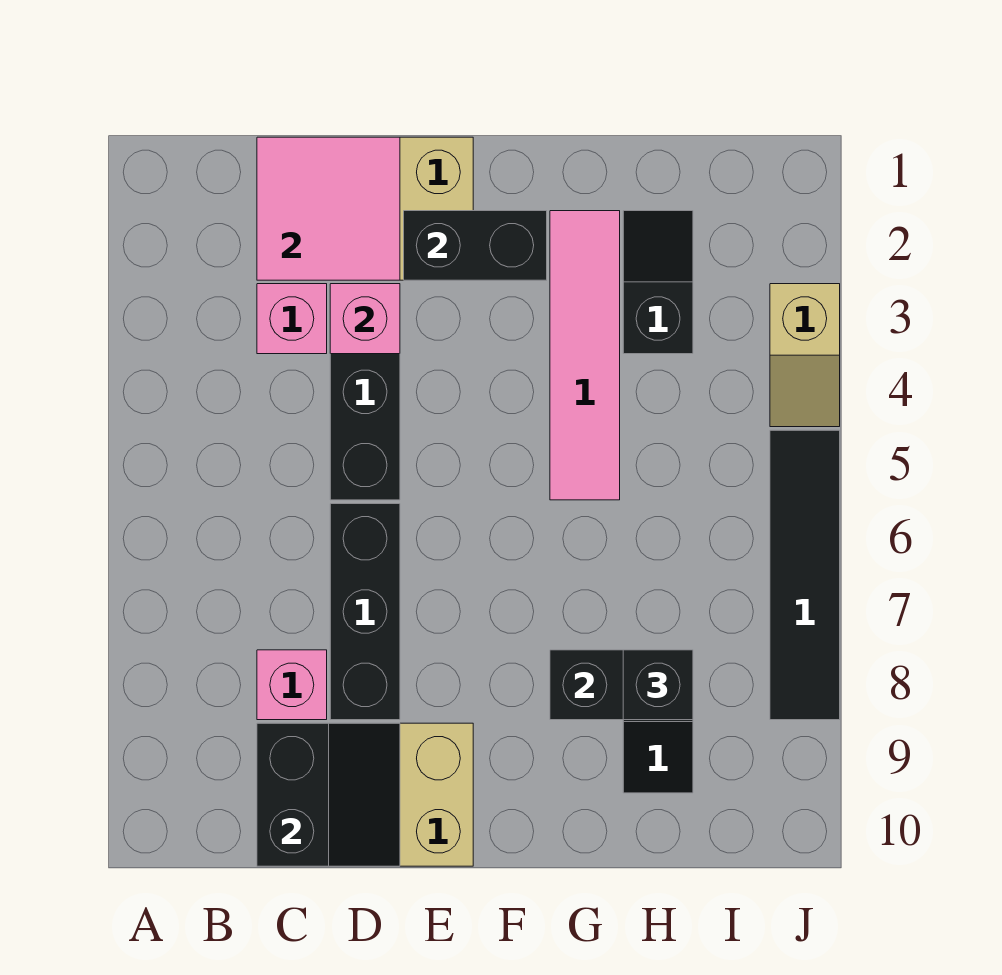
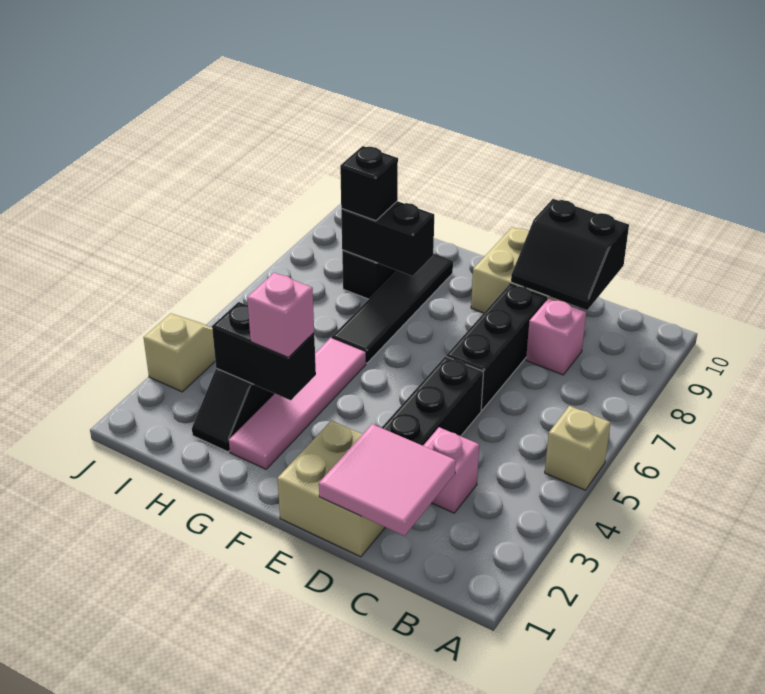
none -> tan 1x1 brick [545,406,611,490]
black 2x2 slope [257,723,400,866] -> black 2x2 slope turned to [511,199,629,310]
pink 1x1 brick [330,284,400,354] -> pink 1x1 brick moved to [247,273,314,357]
black 1x2 brick [404,211,547,280] -> black 1x2 brick moved to [212,302,316,400]
black 1x4 tile [770,430,840,720] -> black 1x4 tile moved to [332,254,453,363]

